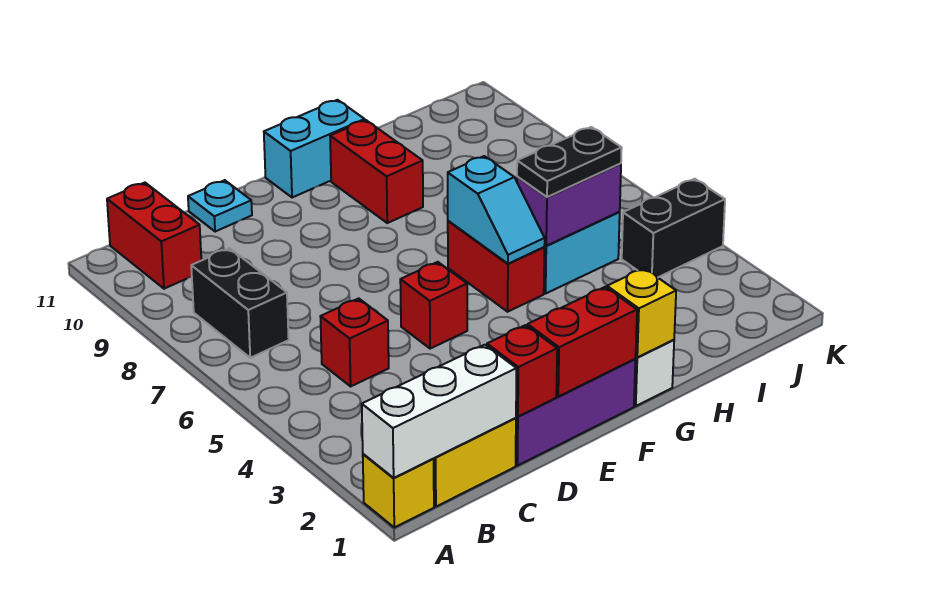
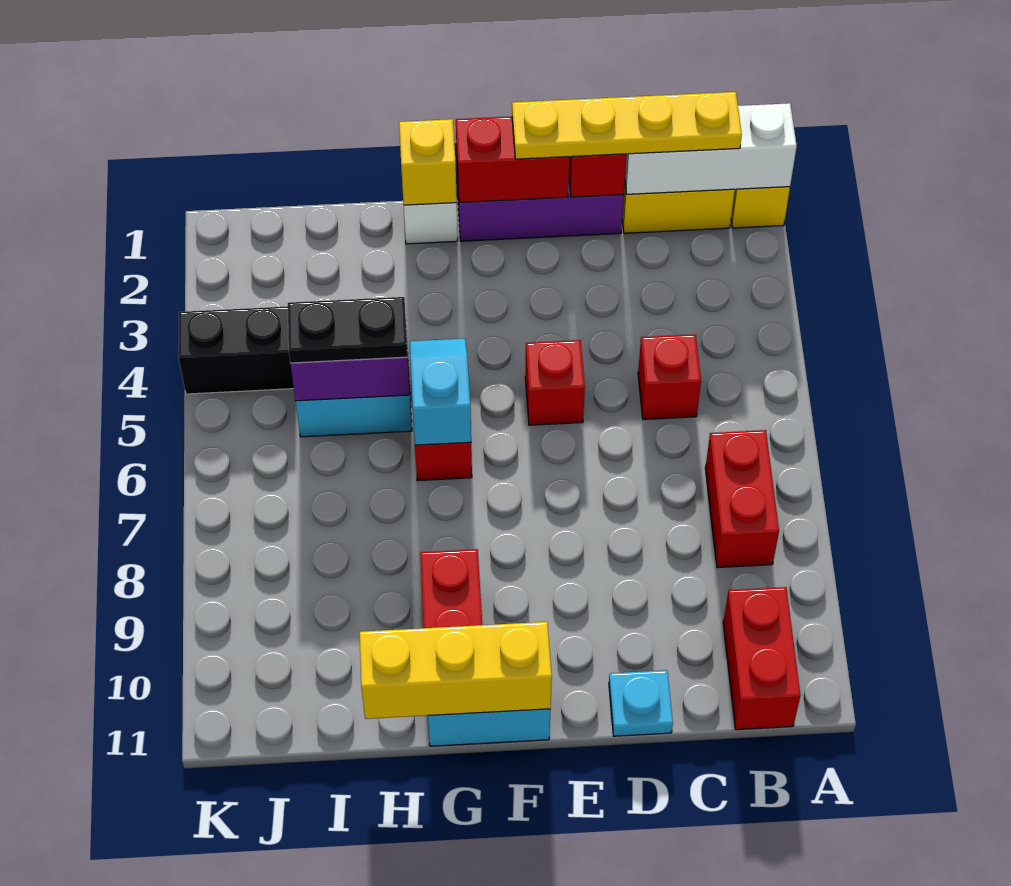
none -> yellow 1x4 plate [512,92,742,159]
black 1x2 brick [191,248,289,358] -> red 1x2 brick [705,430,779,568]
none -> yellow 1x3 brick [360,622,552,719]

